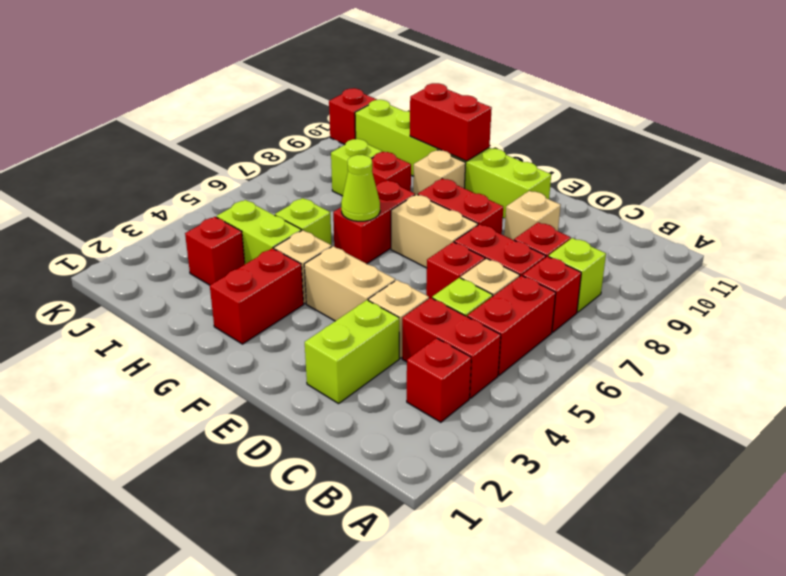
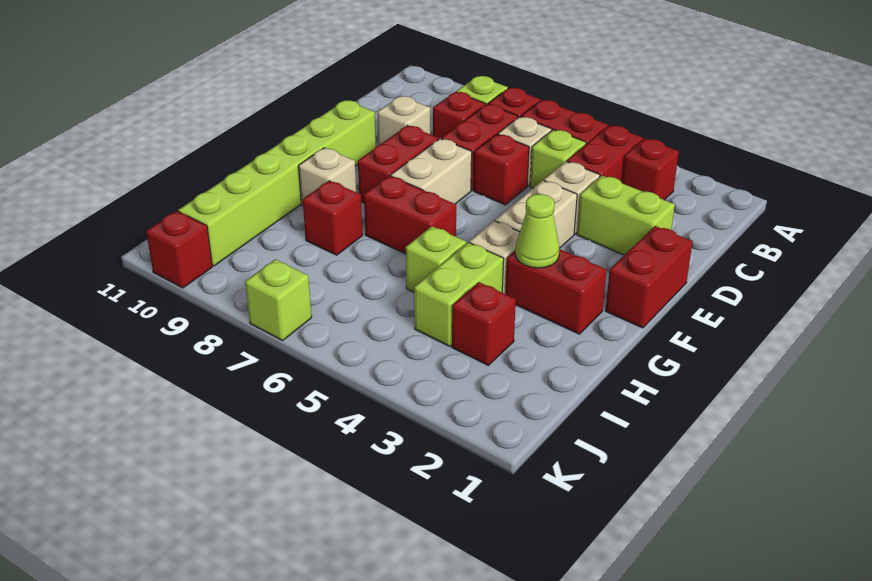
lime 1x1 cone [341,155,380,221] -> lime 1x1 cone moved to [515,194,559,268]
red 1x2 brick [410,83,492,161] -> red 1x2 brick moved to [605,226,693,328]
lime 1x1 brick [331,139,382,196] -> lime 1x1 brick moved to [245,259,312,341]

